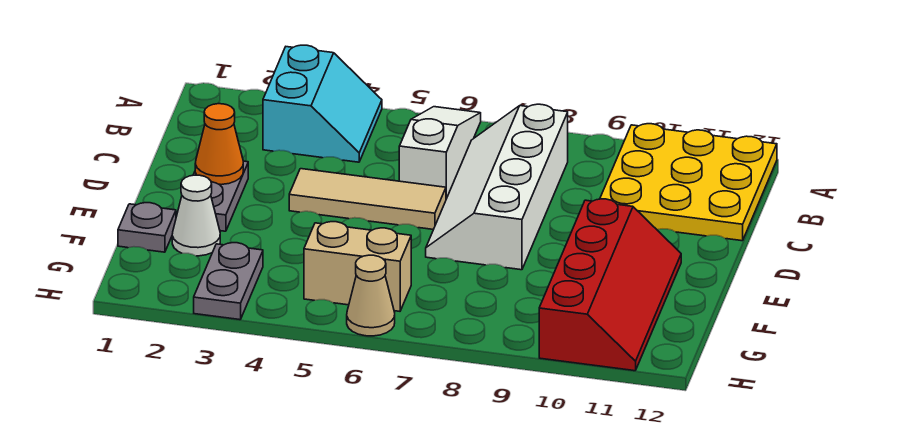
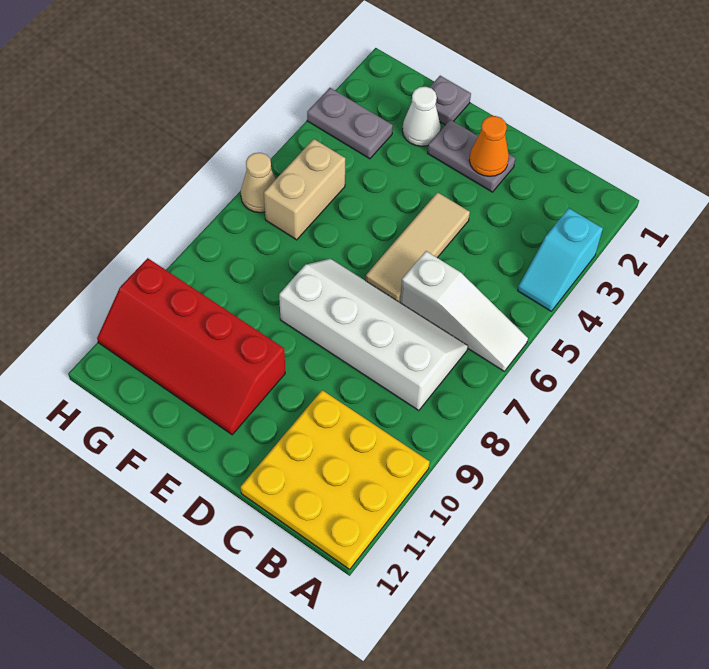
cyan 2x2 slope [263,45,382,162] -> cyan 1x2 slope [518,208,603,311]

